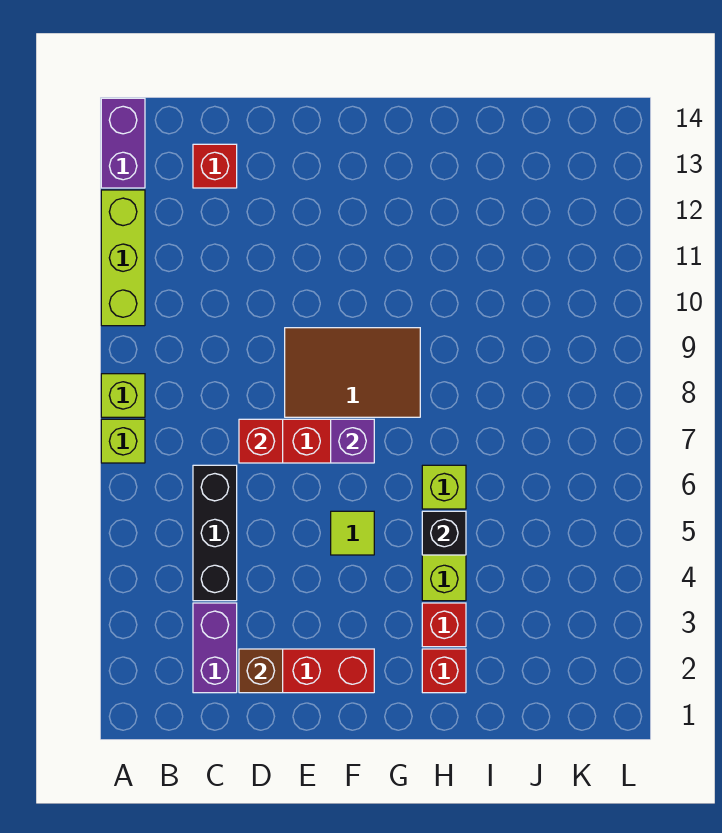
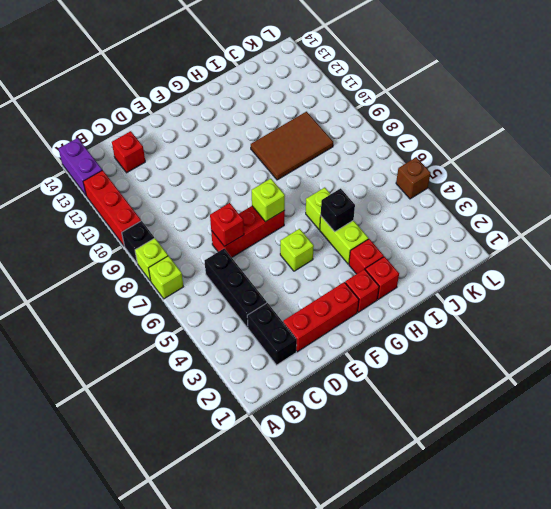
none -> black 1x1 brick [122,221,154,263]
lime 1x3 brick [101,190,145,326] -> red 1x3 brick [83,170,141,246]
purple 1x2 brick [193,603,237,693] -> black 1x2 brick [247,303,297,365]
brown 1x1 brick [239,649,283,693] -> brown 1x1 brick moved to [396,157,431,199]
brown 2x3 tile [285,328,420,417] -> brown 2x3 tile moved to [251,112,333,180]
lime 1x1 tile [331,511,374,555] -> lime 1x1 brick [280,229,314,271]
purple 1x1 brick [331,419,374,463] -> lime 1x1 brick [252,179,285,222]
none -> red 1x1 brick [345,269,379,312]

